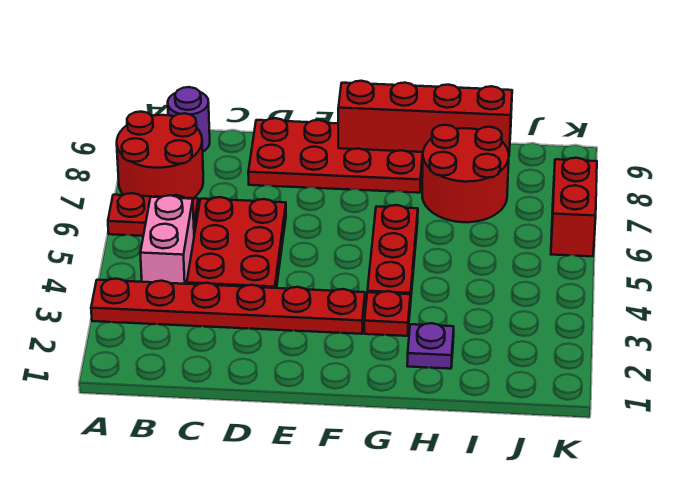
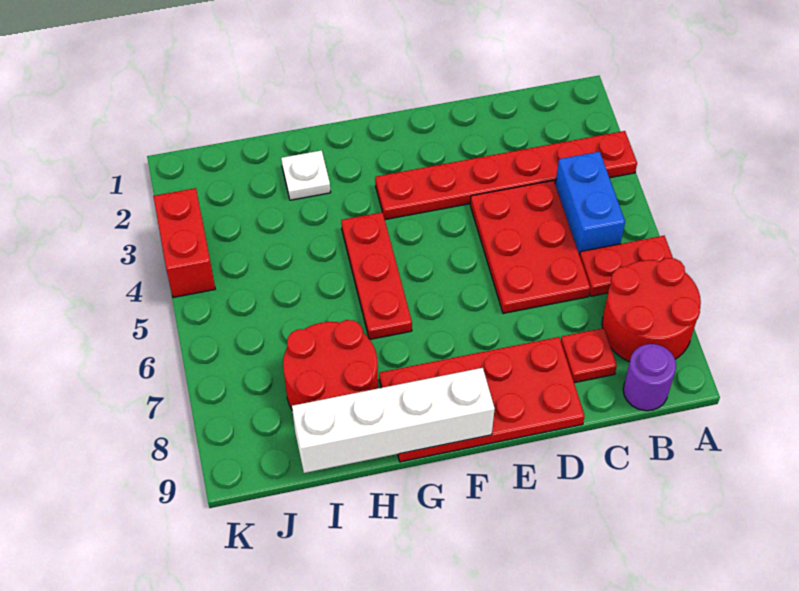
pink 1x2 brick [140,195,194,284] -> blue 1x2 brick [555,152,625,255]
red 1x4 brick [338,81,512,152] -> white 1x4 brick [292,368,495,473]
red 1x1 plate [364,291,410,336] -> red 1x1 plate moved to [561,328,617,383]
purple 1x1 plate [407,323,454,369] -> white 1x1 plate [281,150,331,200]
red 1x2 brick [551,158,597,256] -> red 1x2 brick moved to [153,188,215,297]

